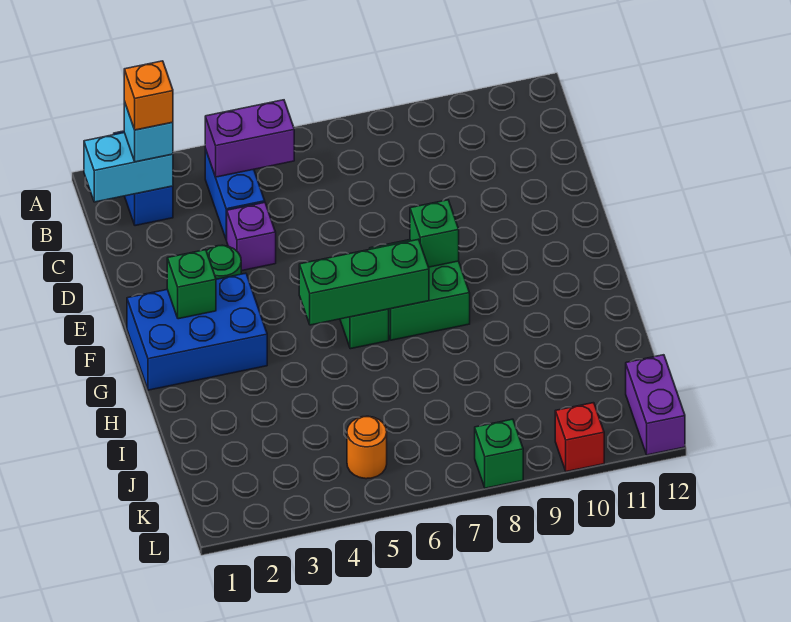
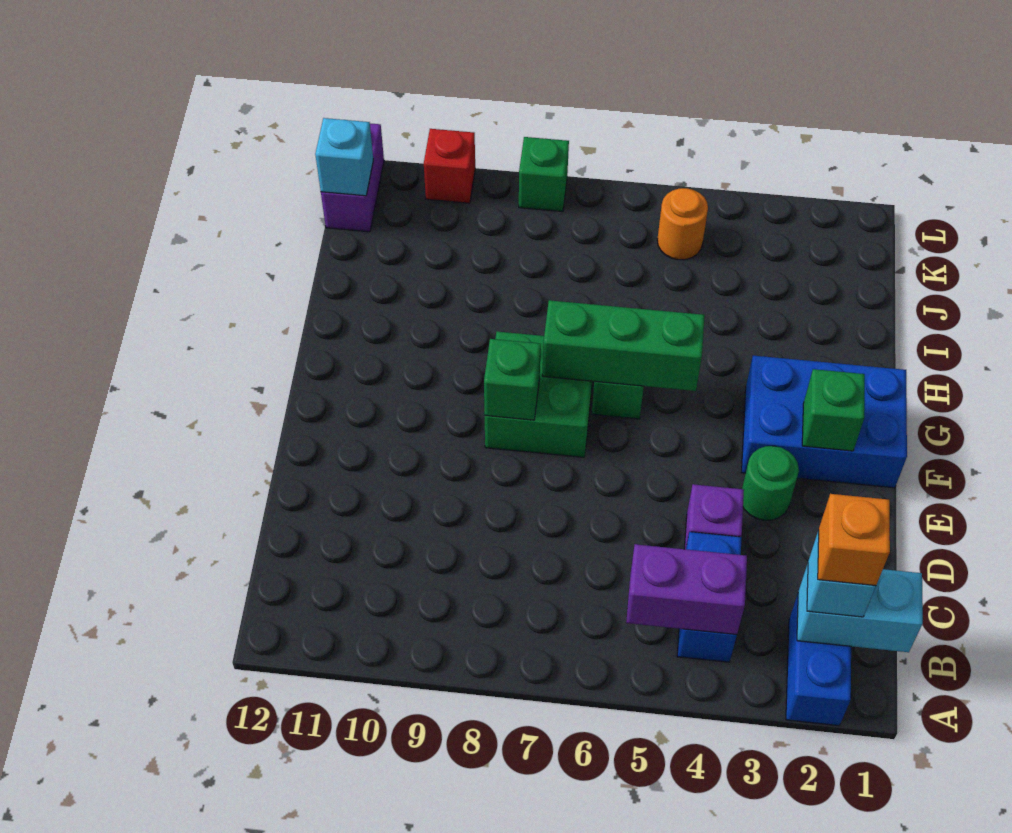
none -> cyan 1x1 brick [315,118,373,196]

